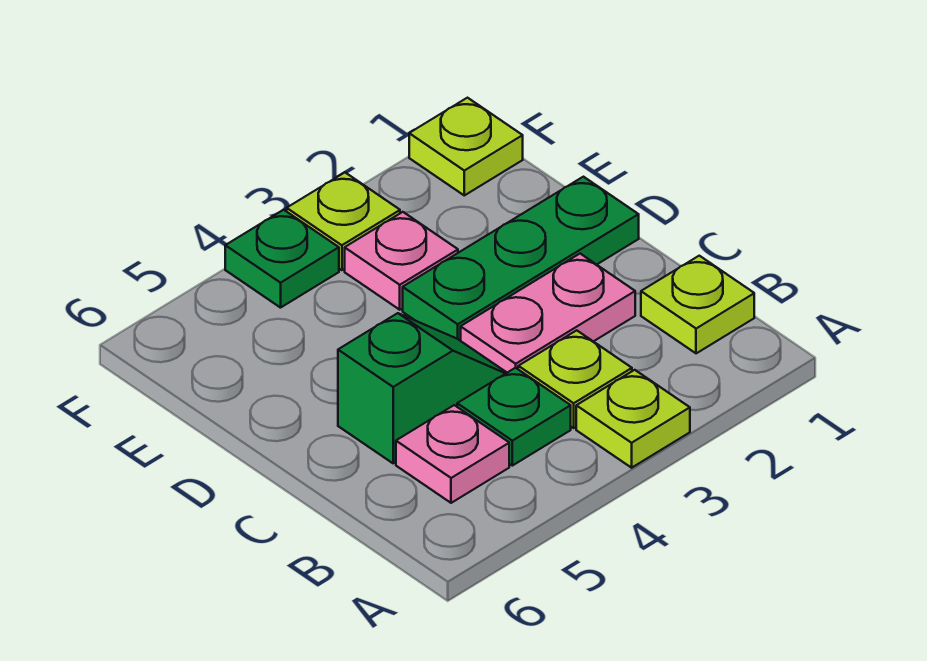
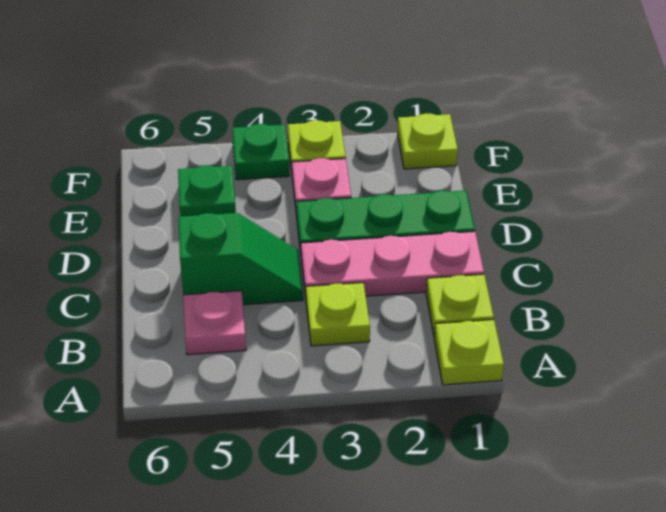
lime 1x1 plate [576,370,690,468] -> lime 1x1 plate moved to [434,320,504,385]
green 1x1 plate [457,368,571,466] -> green 1x1 plate moved to [178,165,236,217]
pink 1x2 plate [461,254,635,373] -> pink 1x3 plate [301,231,484,296]

